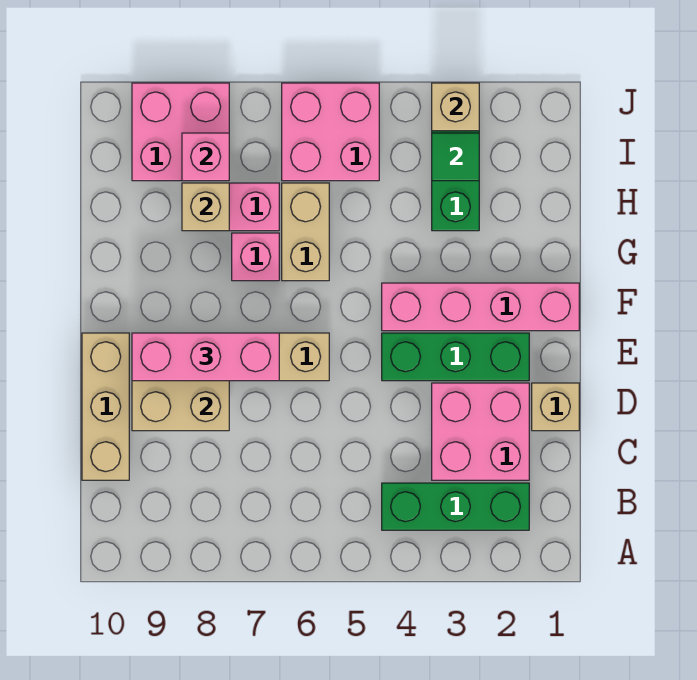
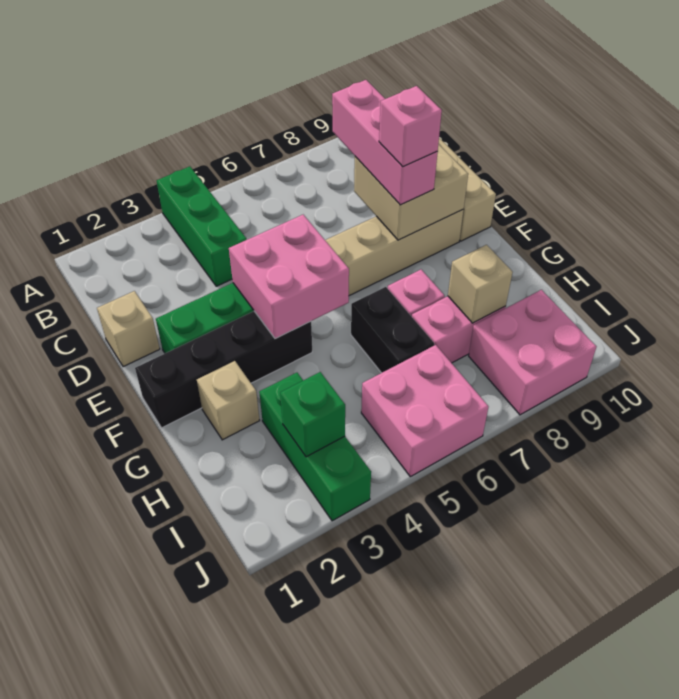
green 1x3 brick [382,483,529,530] -> green 1x3 brick turned to [157,166,247,286]
pink 2x2 brick [432,383,529,480] -> pink 2x2 brick moved to [229,215,349,338]
pink 1x3 brick [132,333,279,381] -> pink 1x3 brick turned to [332,80,438,205]
pink 1x4 brick [382,283,579,331] -> black 1x4 brick [135,311,312,428]
tan 1x2 brick [282,183,329,281] -> black 1x2 brick [351,287,434,373]
green 1x1 tile [432,133,479,181] -> green 1x1 brick [280,372,345,457]
pink 1x1 brick [182,133,229,181] -> pink 1x1 brick moved to [379,86,442,167]
tan 1x1 brick [432,83,479,131] -> tan 1x1 brick moved to [197,361,260,440]

